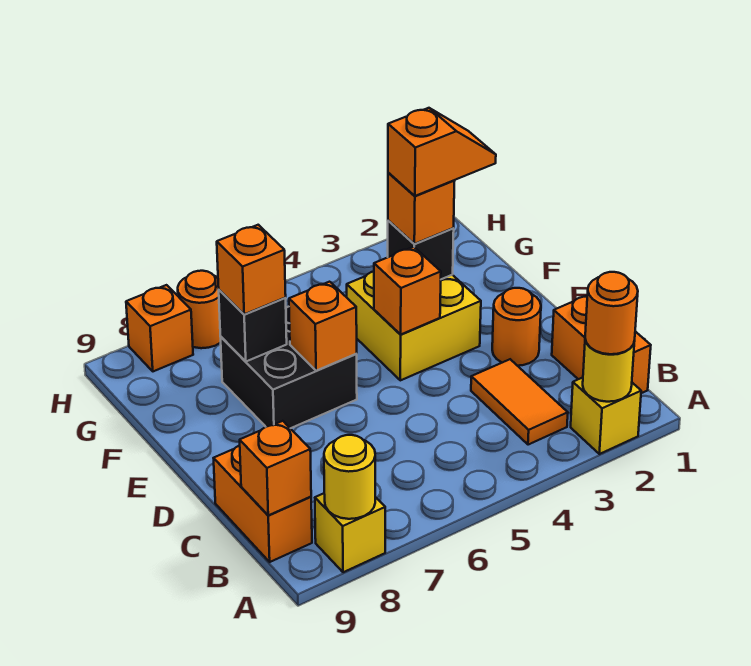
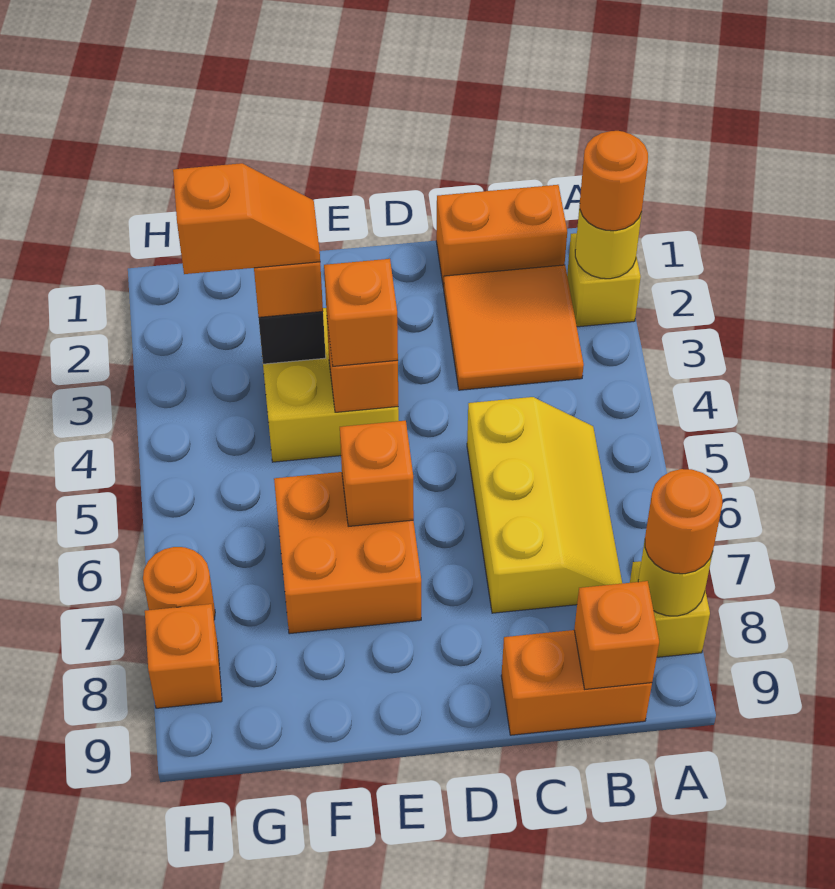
orange 1x2 tile [471,359,568,445] -> orange 2x2 tile [444,265,584,390]
none -> yellow 2x3 slope [467,397,622,613]
orange 1x1 round brick [492,288,541,366] -> orange 1x1 round brick moved to [645,469,722,574]
black 2x2 brick [221,307,357,428] -> orange 2x2 brick [274,472,421,634]
orange 1x2 slope [388,108,496,196] -> orange 1x2 slope turned to [173,163,320,274]
black 1x1 brick [219,290,287,361] -> none
orange 1x1 brick [217,225,286,314] -> orange 1x1 brick moved to [324,259,398,366]

